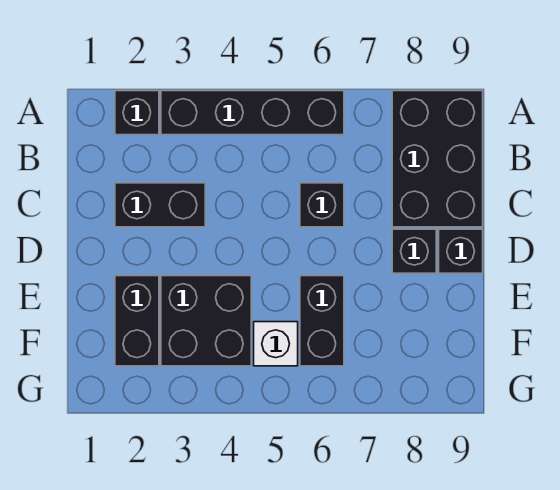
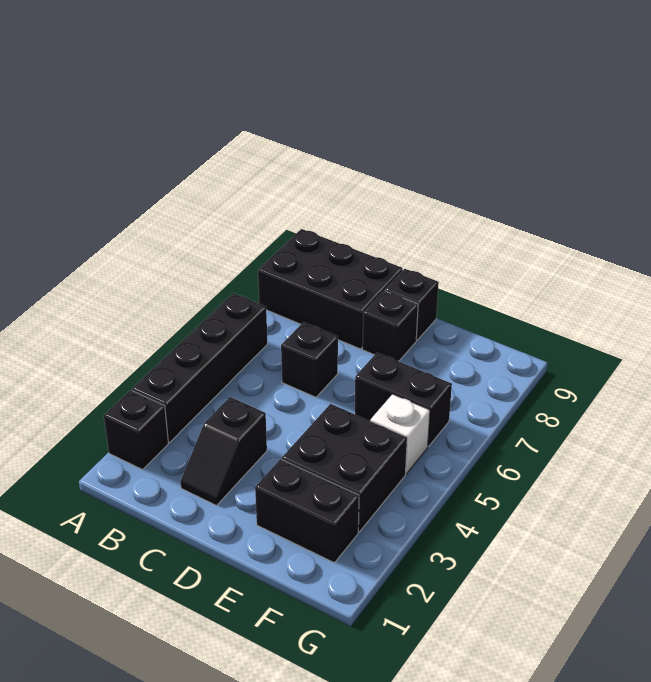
black 1x2 brick [115,183,205,227] -> black 1x2 slope [180,397,267,506]

